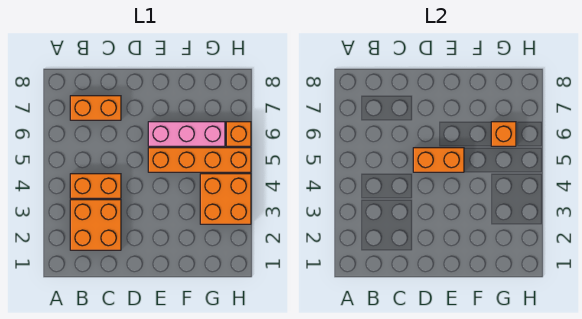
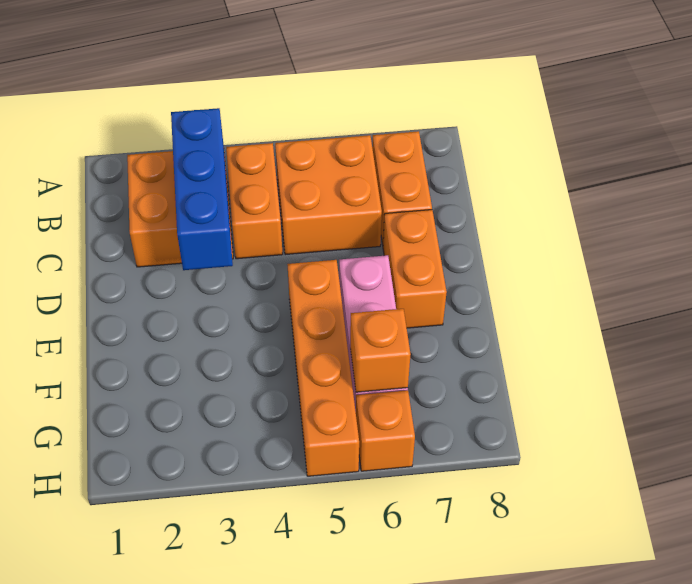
none -> blue 1x3 brick [171,108,233,270]
orange 1x2 brick [413,148,464,172] -> orange 1x2 brick moved to [383,210,447,328]
orange 2x2 brick [200,174,251,224] -> orange 2x2 brick moved to [275,135,382,255]

